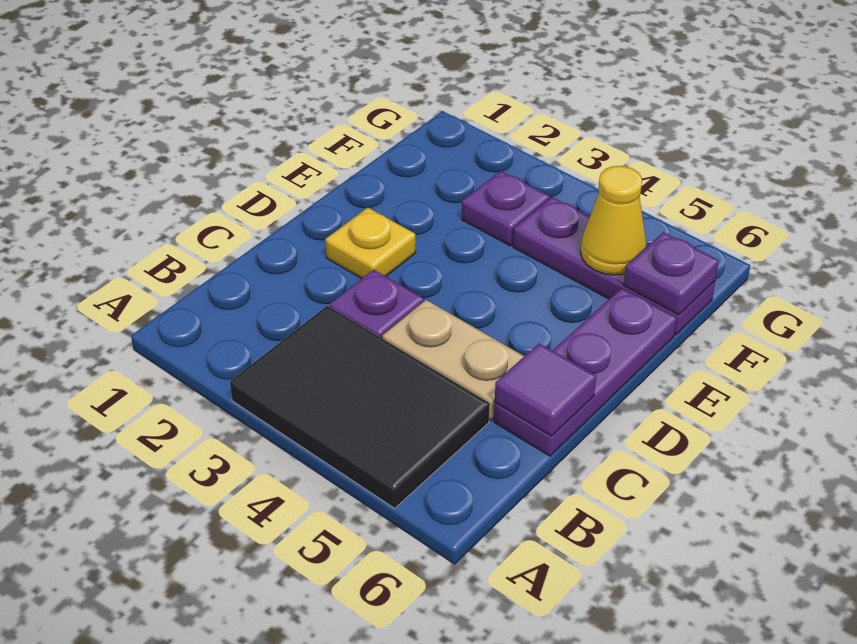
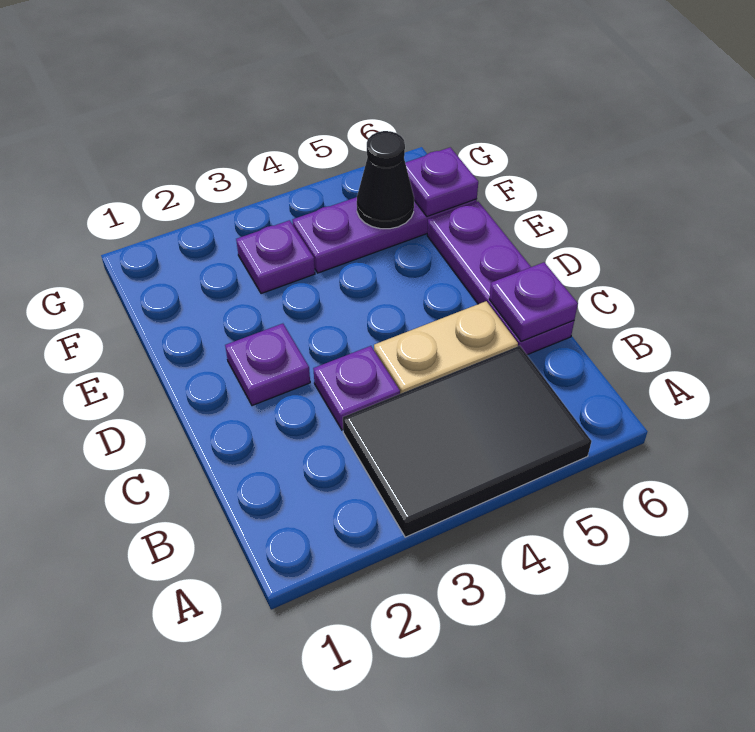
purple 1x1 tile [495,343,596,436] -> purple 1x1 plate [489,262,578,341]
yellow 1x1 plate [325,208,416,279] -> purple 1x1 plate [225,324,310,406]
yellow 1x1 cone [581,166,647,275] -> black 1x1 cone [357,131,414,229]

